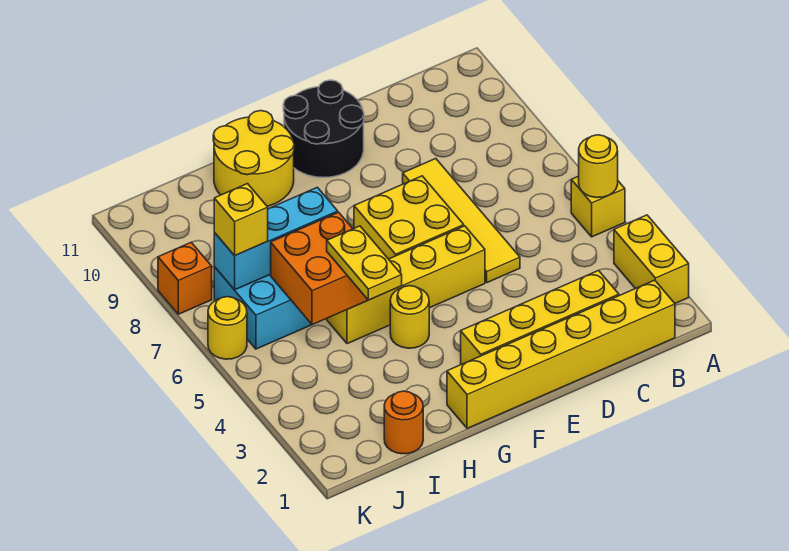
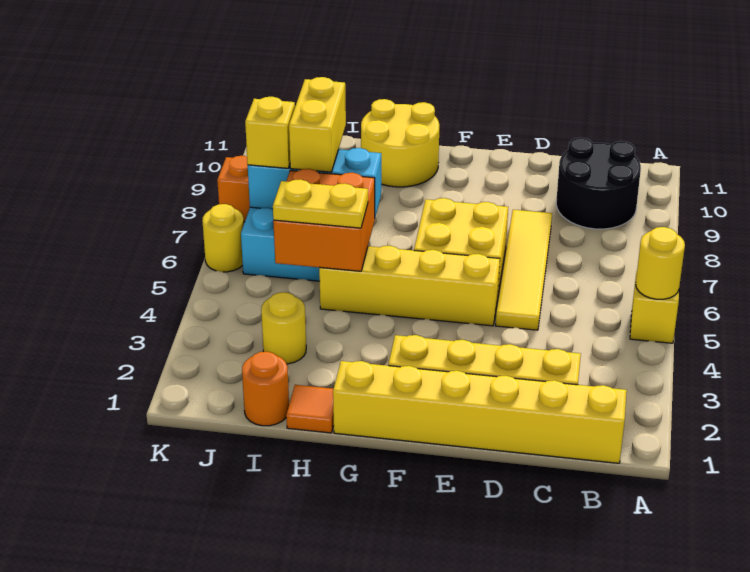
yellow 1x2 brick [614,215,689,303] -> yellow 1x2 brick moved to [289,77,346,172]
black 2x2 round brick [283,80,364,177] -> black 2x2 round brick moved to [556,138,641,229]
yellow 1x1 round brick [390,286,429,348] -> yellow 1x1 round brick moved to [261,292,306,364]
none -> orange 1x1 tile [286,385,334,433]
yellow 1x2 plate [327,226,402,300] -> yellow 1x2 plate turned to [273,179,368,228]

